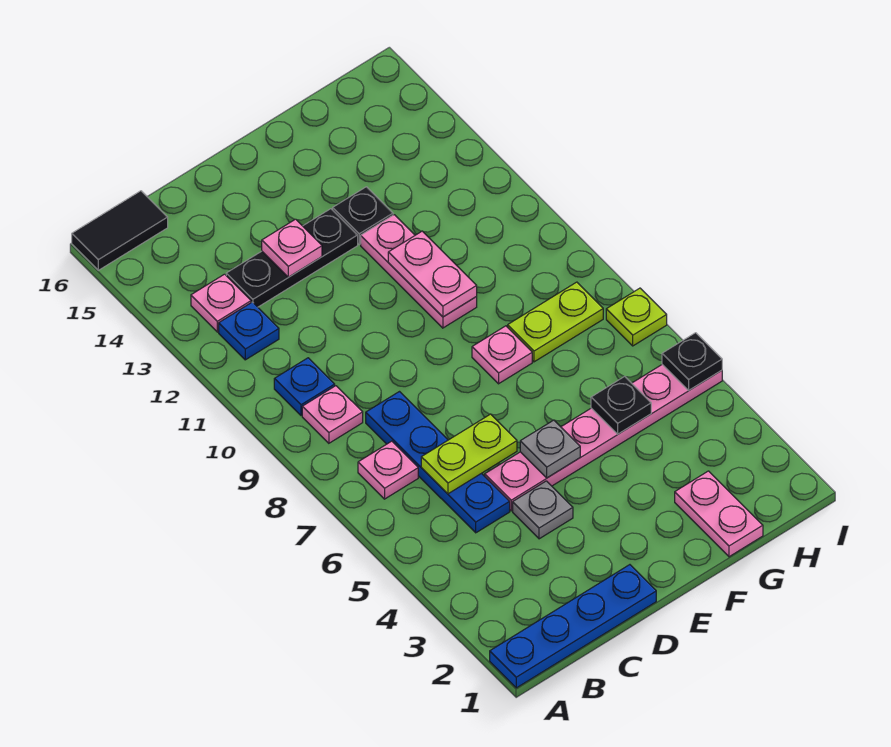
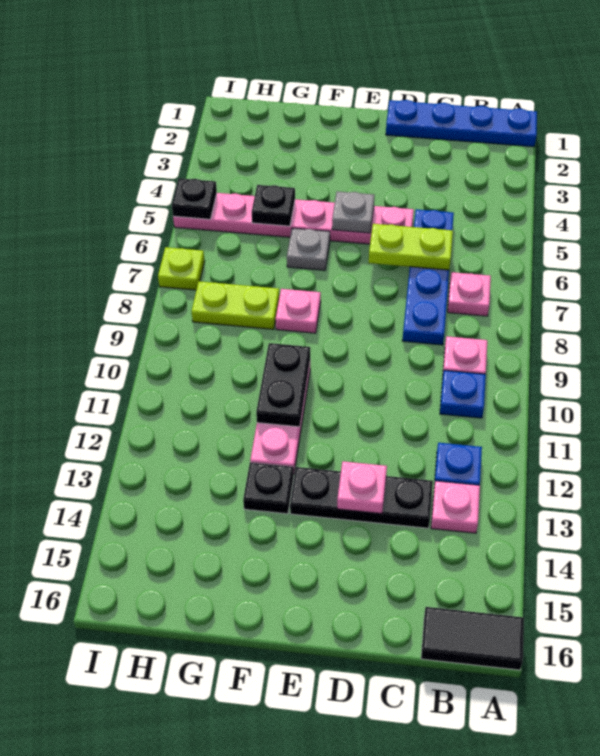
grey 1x1 plate [513,481,573,539] -> grey 1x1 plate moved to [287,228,330,270]
pink 1x2 plate [388,231,477,317] -> black 1x2 plate [256,343,310,427]
pink 1x2 plate [675,471,763,557] -> none

